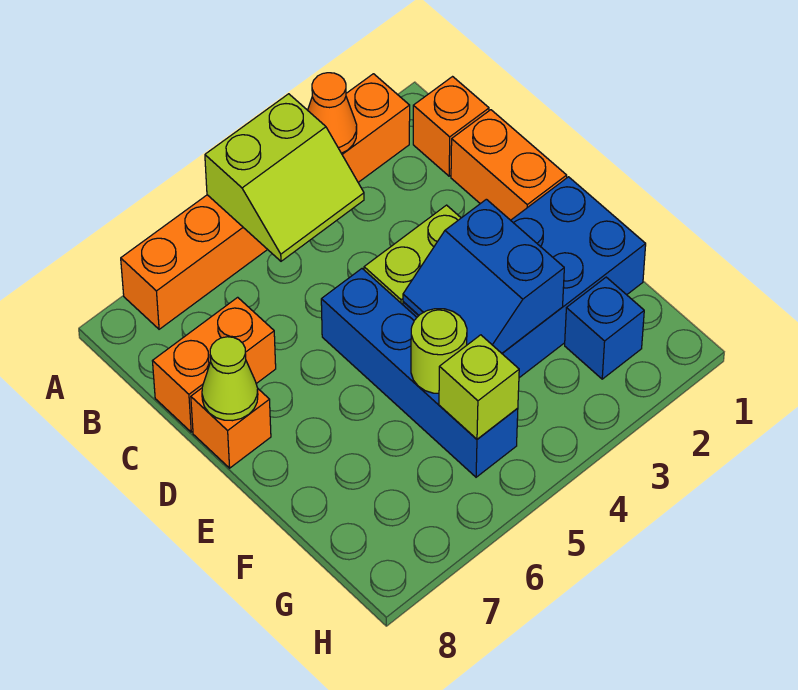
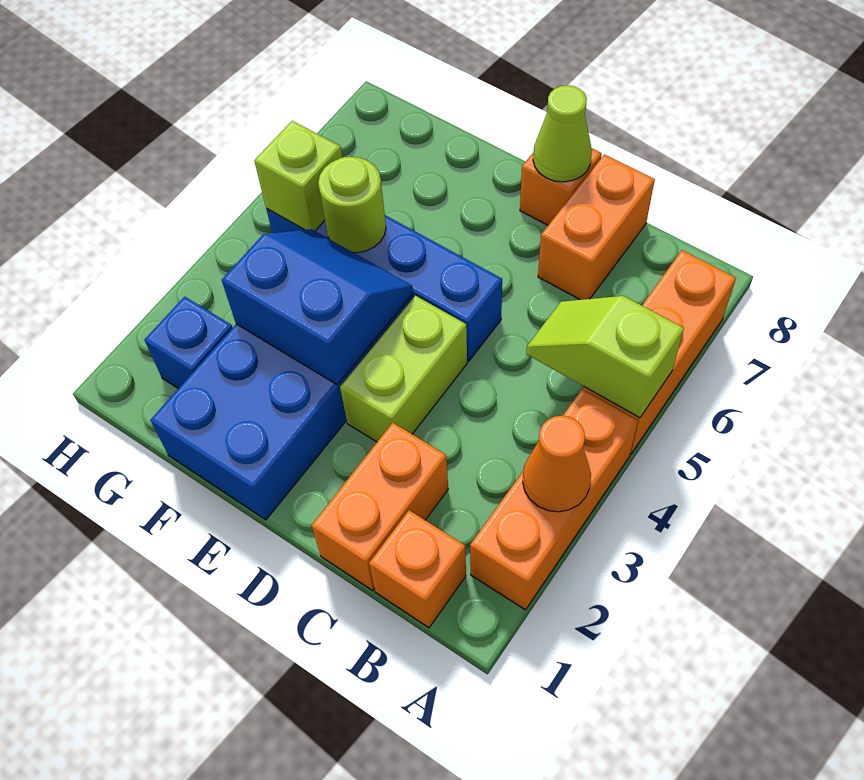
lime 2x2 slope [205,94,364,261] -> lime 1x2 slope [526,296,684,418]
orange 1x2 brick [451,110,567,220] -> orange 1x2 brick turned to [312,423,448,591]

